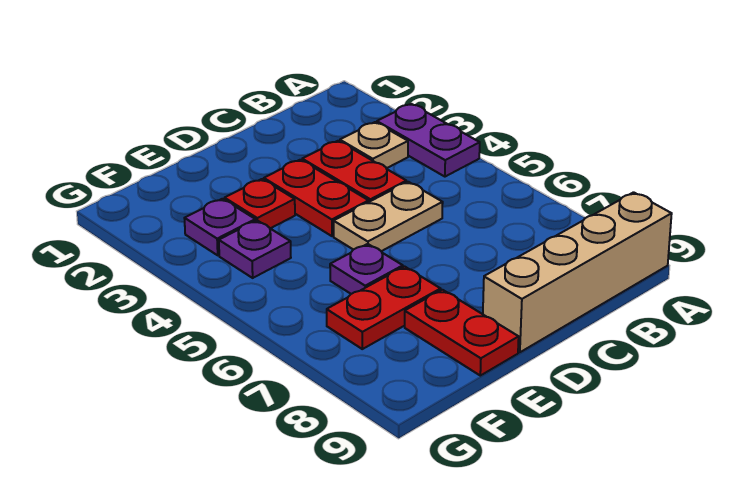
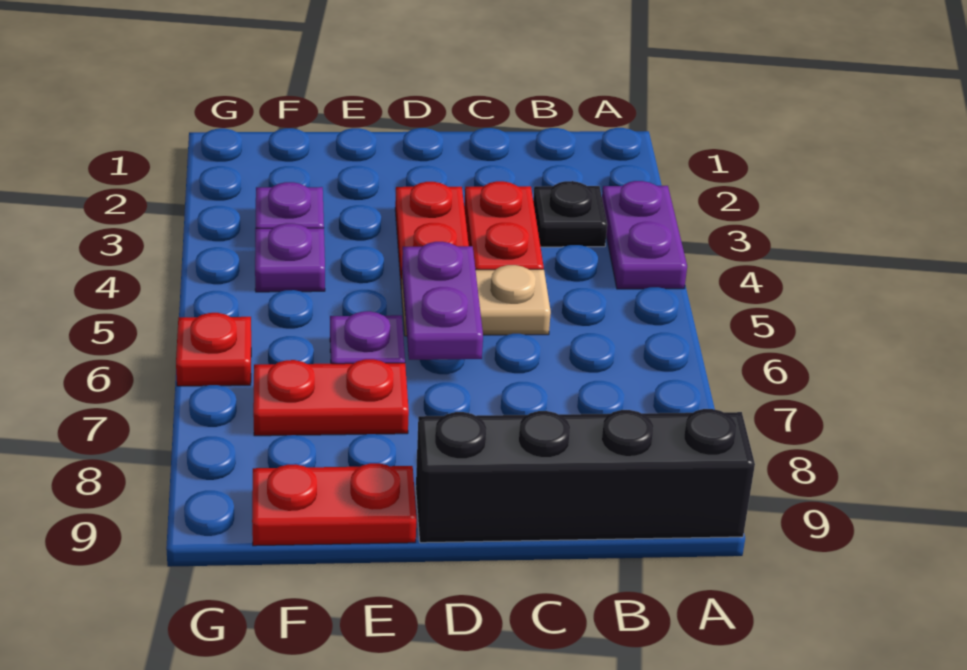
tan 1x4 brick [483,192,672,352] -> black 1x4 brick [416,409,755,543]
tan 1x1 plate [340,122,408,168] -> black 1x1 plate [533,181,607,247]
none -> purple 1x2 plate [402,242,483,360]
red 1x1 plate [225,179,295,228] -> red 1x1 plate moved to [176,313,251,386]
red 1x2 plate [405,290,519,376] -> red 1x2 plate turned to [252,463,416,546]

